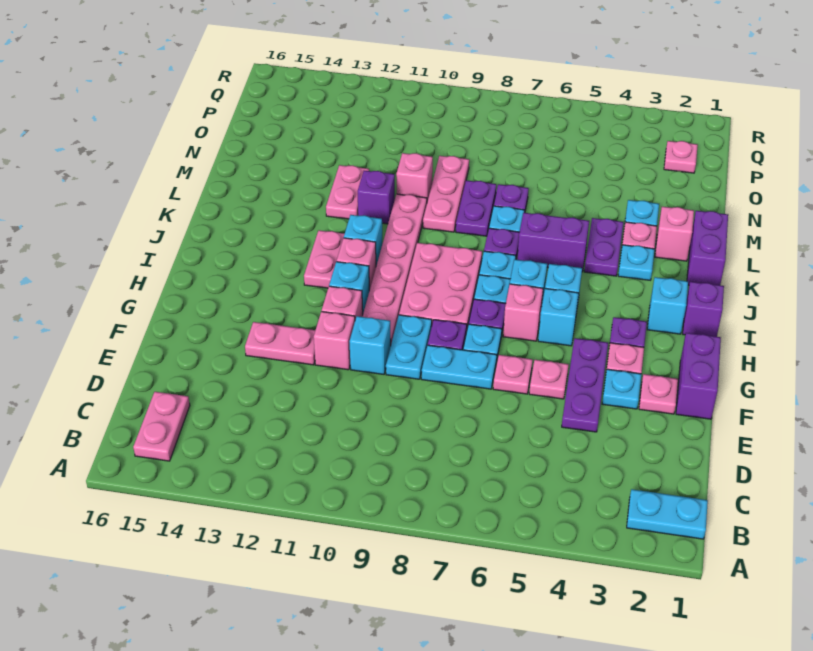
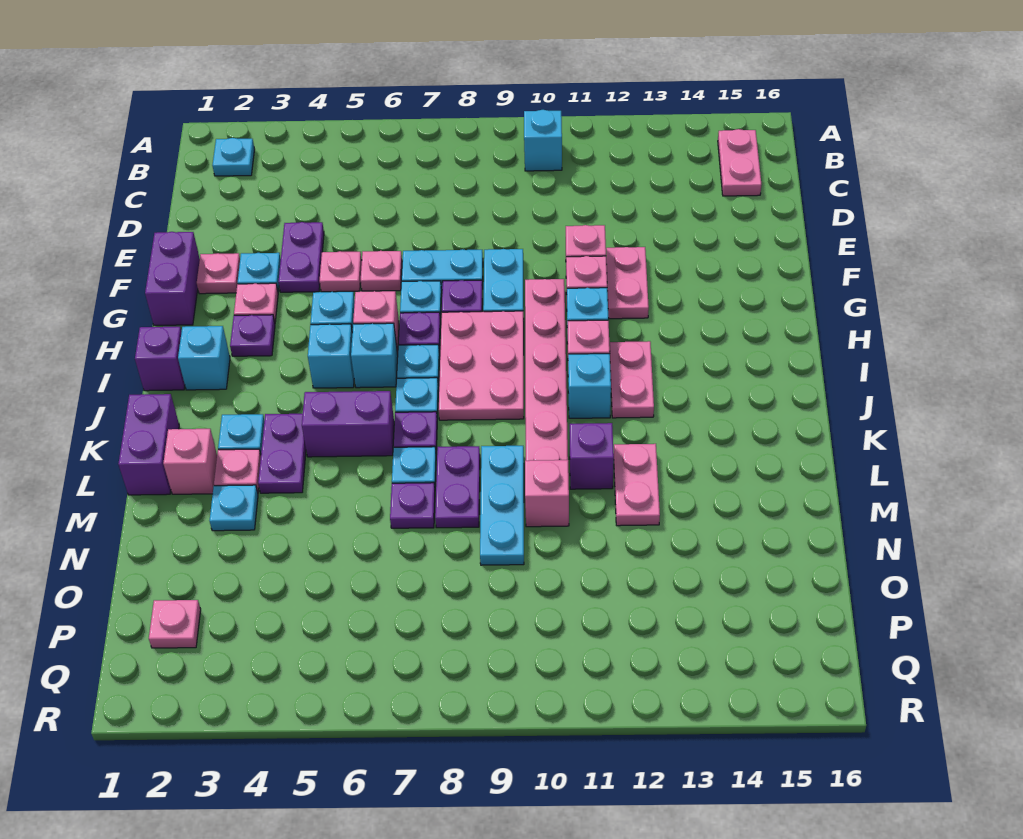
cyan 1x2 plate [627,489,708,539] -> cyan 1x1 plate [212,138,255,176]
purple 1x3 plate [562,338,608,432] -> purple 1x2 plate [278,222,324,292]
cyan 1x1 brick [350,316,391,374] -> cyan 1x1 brick moved to [524,110,562,171]
pink 1x2 plate [245,322,315,365] -> pink 1x2 plate turned to [606,247,649,319]
pink 1x3 plate [423,156,469,232] -> cyan 1x3 plate [480,446,524,565]

